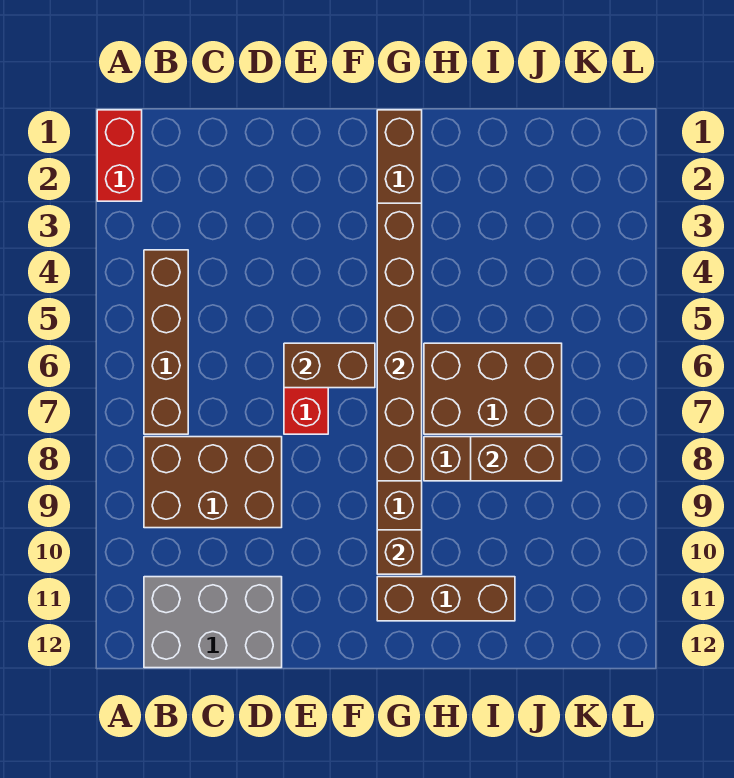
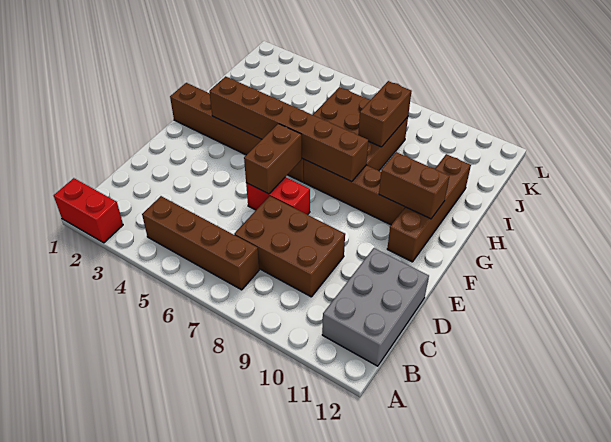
brown 2x3 brick [144,437,282,528] -> brown 2x3 brick turned to [234,196,345,297]
brown 1x1 brick [377,530,422,574] -> brown 1x2 brick [379,152,449,219]
brown 1x3 brick [377,577,515,621] -> brown 1x4 brick [387,154,471,262]

